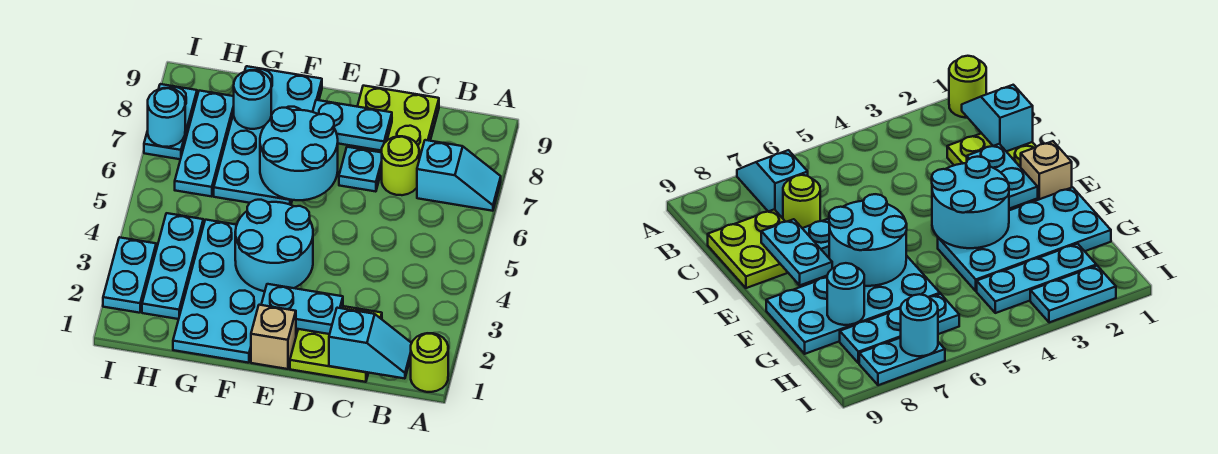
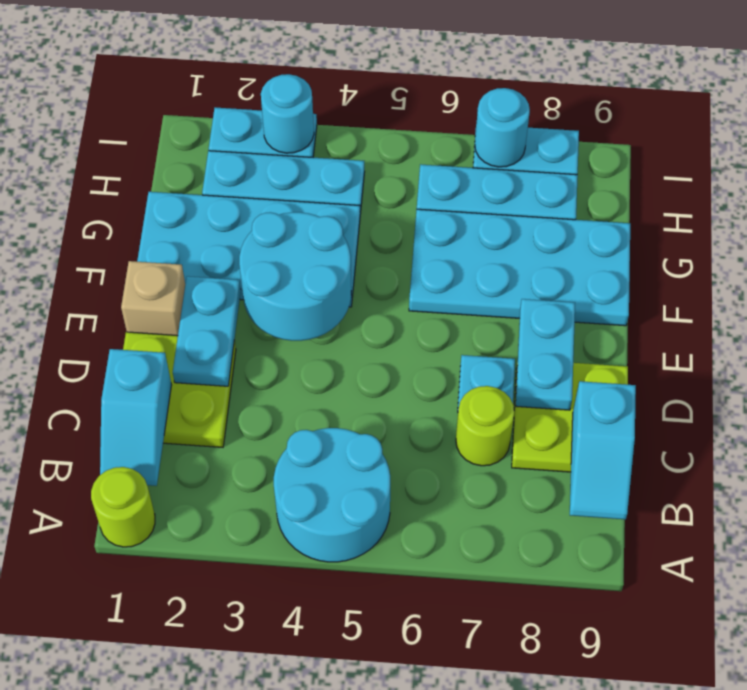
cyan 1x2 slope [417,140,501,211] -> cyan 1x2 slope moved to [570,381,636,519]
cyan 2x2 round brick [260,108,338,200] -> cyan 2x2 round brick moved to [274,428,390,562]
cyan 1x1 round brick [234,70,271,129] -> cyan 1x1 round brick moved to [261,74,314,153]

